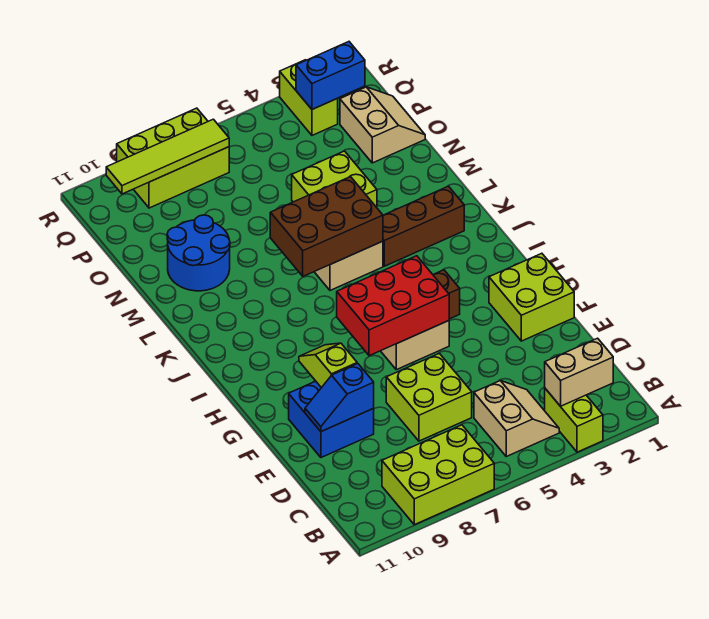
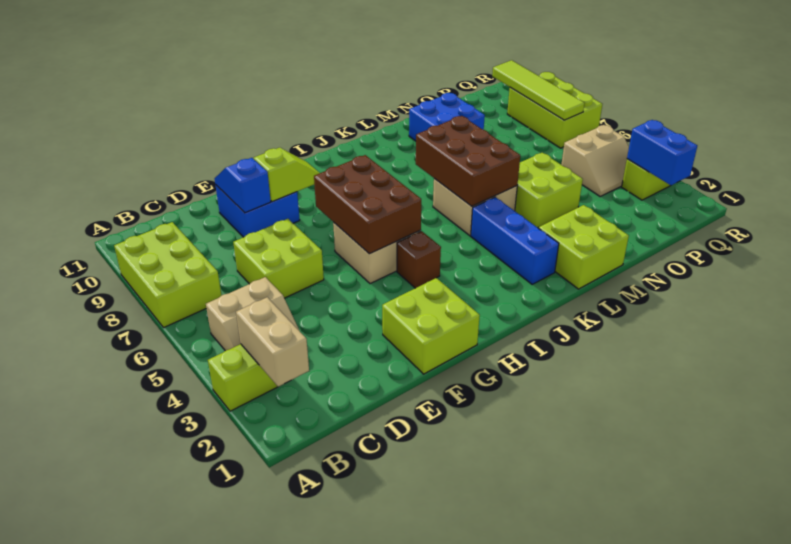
red 2x3 brick [337,256,449,356] -> brown 2x3 brick [314,155,421,254]
brown 1x3 brick [383,186,464,266] -> blue 1x3 brick [471,197,559,284]
none -> lime 2x2 brick [539,205,629,289]
blue 2x2 round brick [167,215,230,291] -> blue 2x2 brick [409,93,485,141]
tan 2x2 slope [340,87,425,163] -> tan 2x2 slope moved to [561,125,629,196]

